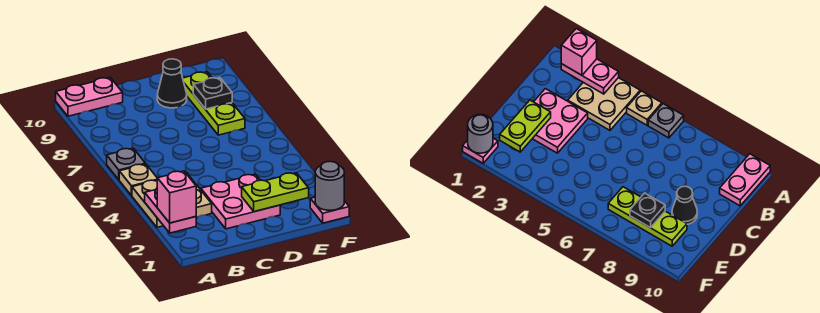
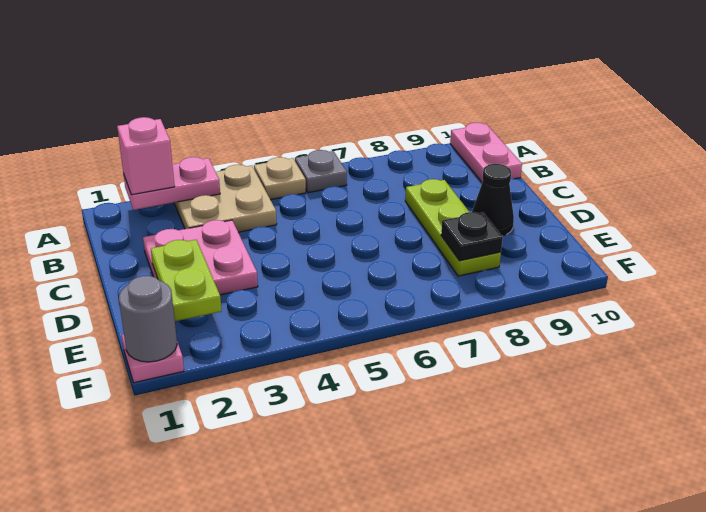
lime 1x3 plate [183,72,245,135] -> lime 1x3 plate turned to [405,179,501,276]

